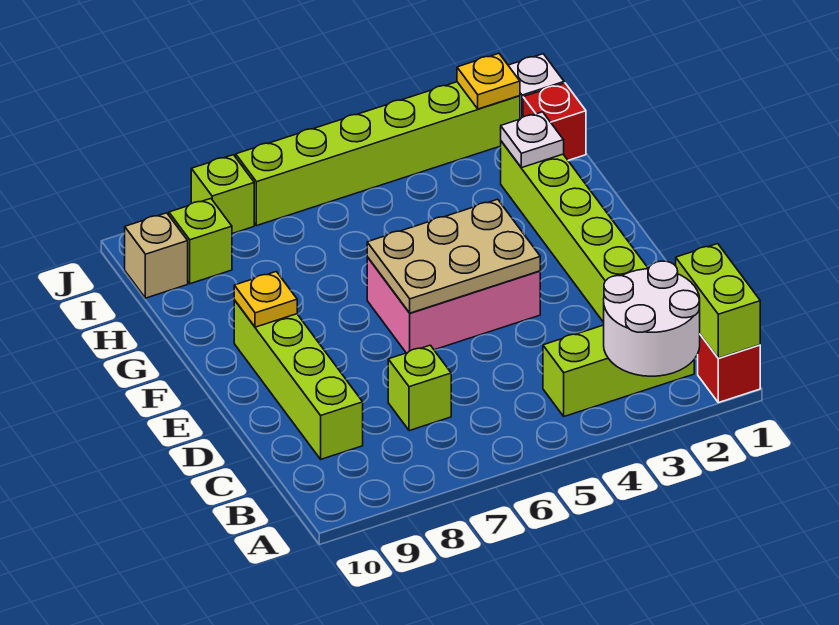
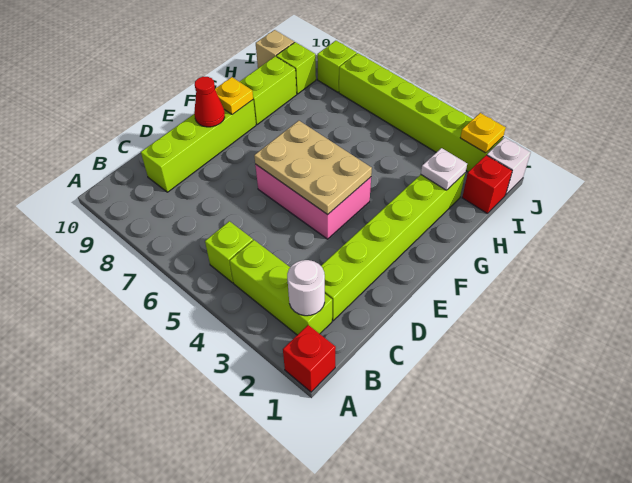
lime 1x2 brick [676,244,760,358] -> lime 1x2 brick moved to [240,56,297,125]
white 2x2 round brick [604,261,700,376] -> white 1x1 round brick [287,260,325,316]
lime 1x1 brick [388,345,451,431] -> lime 1x1 brick moved to [205,221,253,283]
none -> red 1x1 cone [194,77,225,127]

